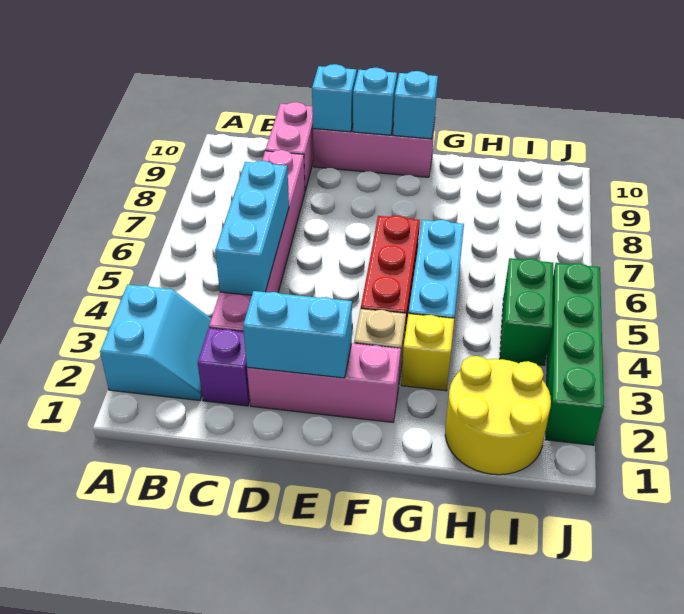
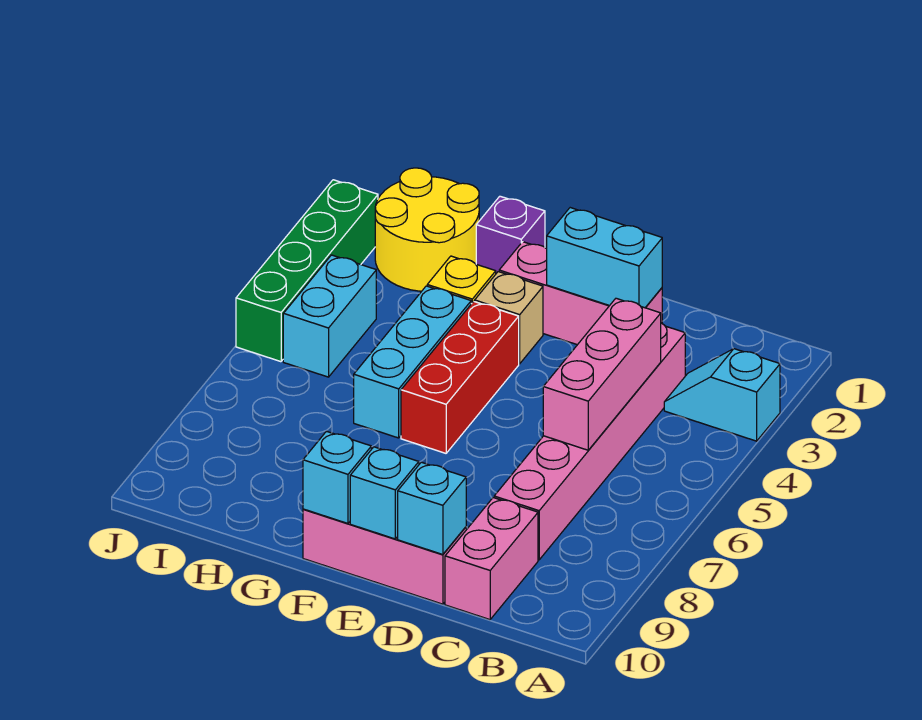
cyan 2x2 slope [100,285,211,401] -> cyan 1x2 slope [664,349,780,441]
purple 1x1 brick [198,328,250,406] -> purple 1x1 brick moved to [476,196,545,273]
cyan 1x3 brick [215,161,289,295] -> pink 1x3 brick [543,298,661,450]
green 1x2 brick [500,258,553,365] -> cyan 1x2 brick [283,255,376,377]

